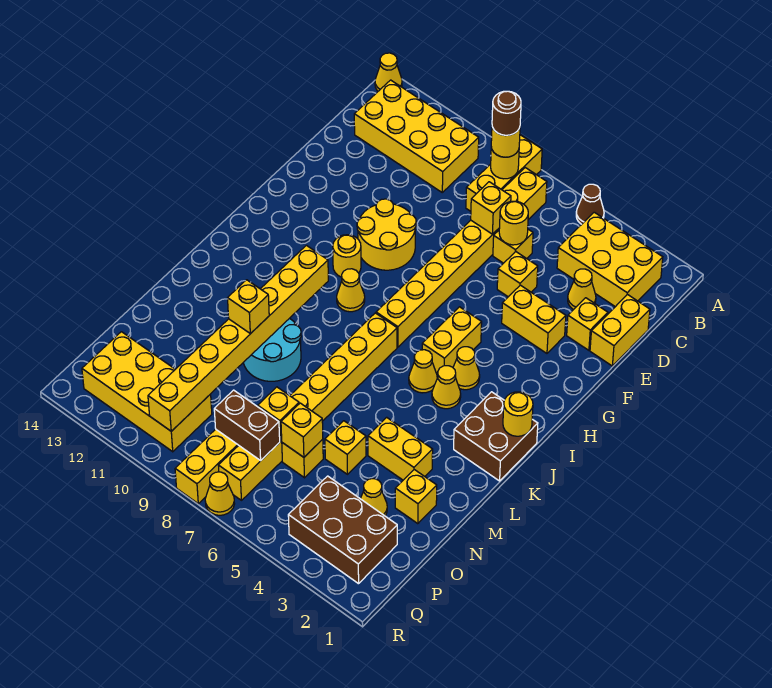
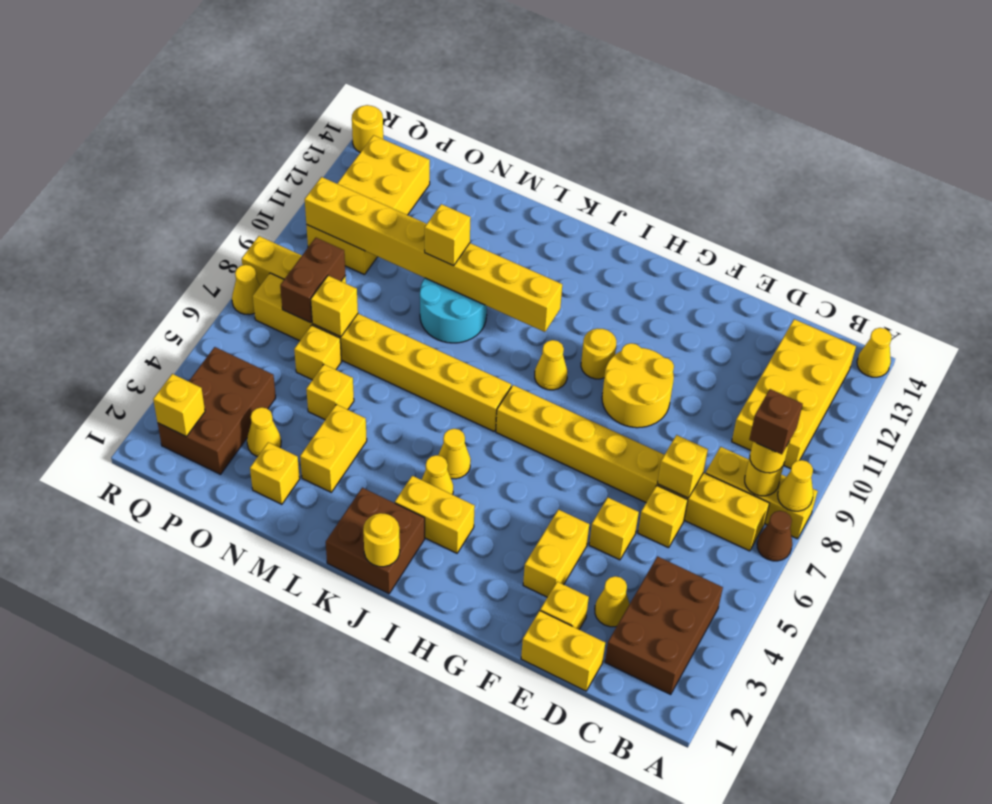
brown 1x1 cone [576,184,604,224] -> brown 1x1 cone moved to [757,511,792,561]
yellow 2x3 brick [557,212,663,307] -> brown 2x3 brick [605,556,723,695]
brown 1x1 round brick [492,91,521,135] -> brown 1x1 brick [749,389,803,454]
yellow 1x1 round brick [499,201,528,245] -> yellow 1x1 round brick moved to [352,105,383,152]
yellow 1x2 brick [422,307,482,374] -> yellow 1x2 brick moved to [395,476,475,553]
yellow 1x1 cone [453,347,480,390] -> yellow 1x1 cone moved to [778,460,813,511]
yellow 1x1 brick [281,403,323,457] -> yellow 1x1 brick moved to [153,374,205,437]

